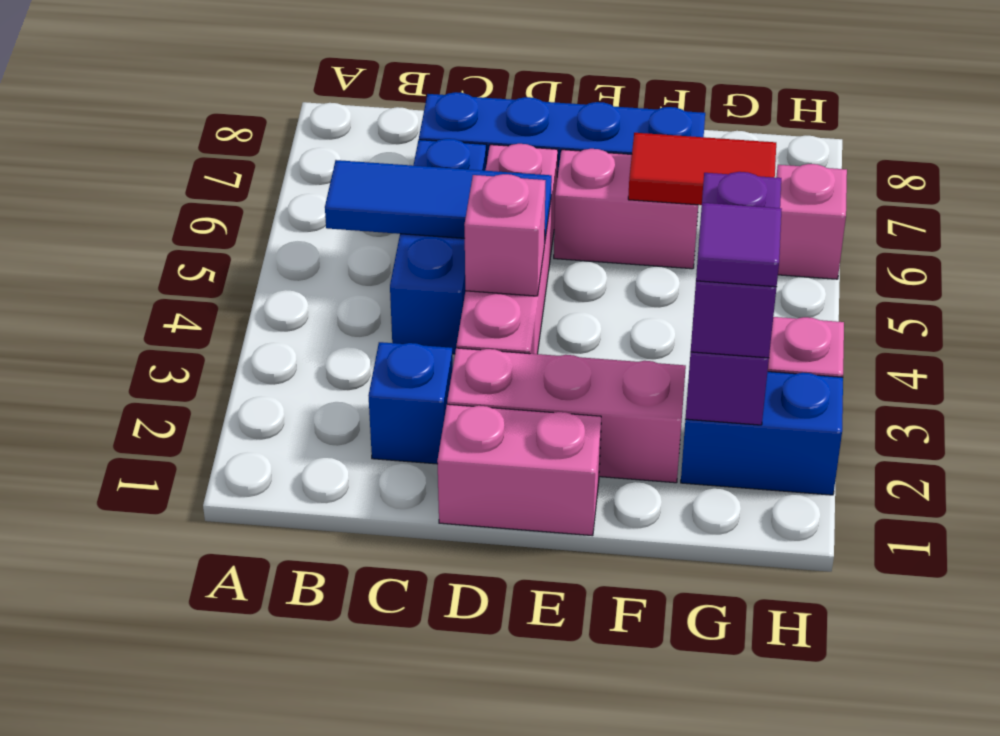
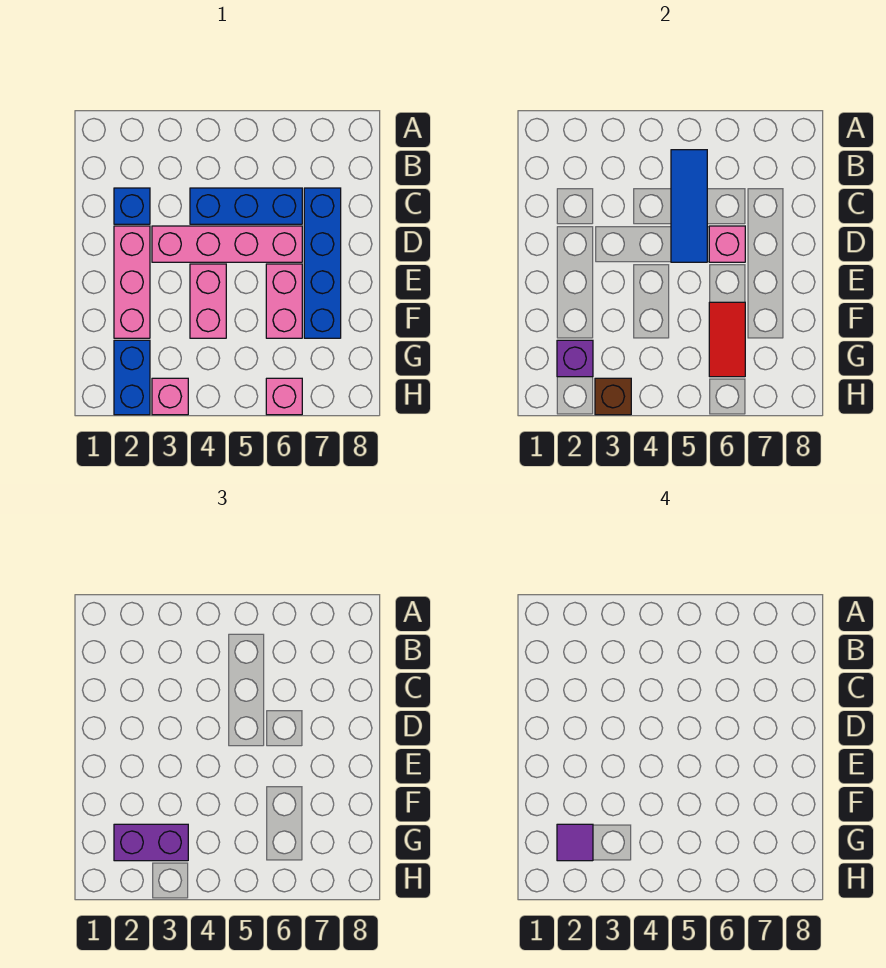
pink 1x2 brick [437,404,601,536] -> pink 1x2 brick moved to [190,264,226,338]
pink 1x1 brick [464,174,545,296] -> pink 1x1 brick moved to [709,226,745,262]
none -> brown 1x1 brick [595,378,631,415]

